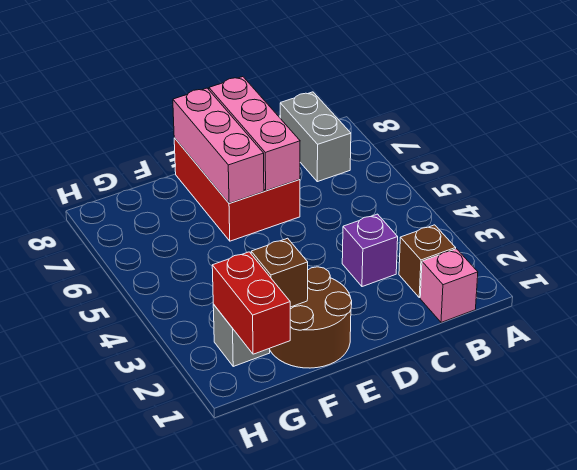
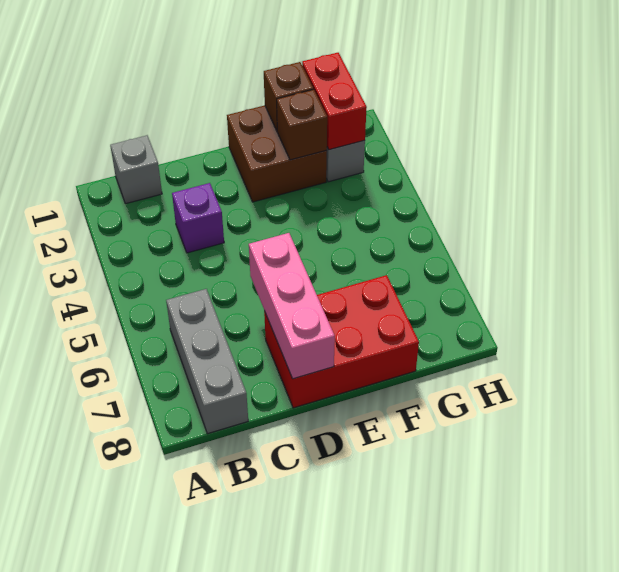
pink 1x1 brick [420,249,478,322] -> grey 1x1 brick [110,135,162,204]
brown 1x1 brick [399,225,456,298] -> brown 1x1 brick moved to [264,62,313,131]
grey 1x2 brick [280,92,351,182] -> grey 1x3 brick [166,289,248,434]
red 2x3 brick [174,138,300,241] -> red 2x3 brick turned to [264,275,419,408]
brown 2x2 round brick [270,267,352,368] -> brown 2x2 brick [227,105,327,202]
pink 1x3 brick [173,88,264,203] -> none

